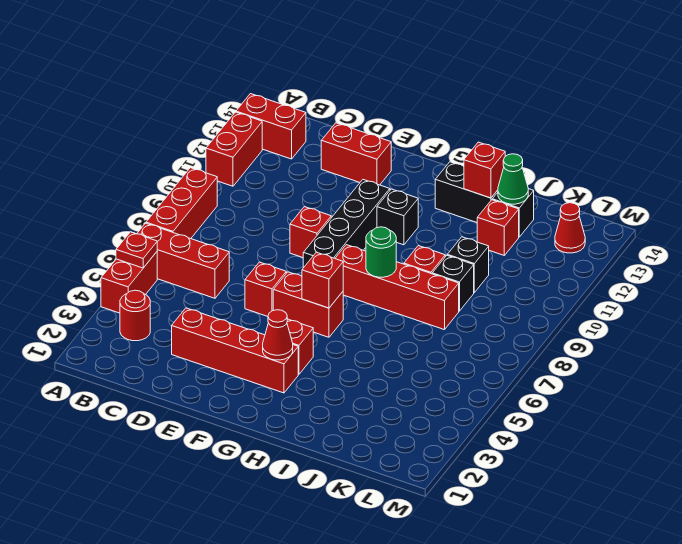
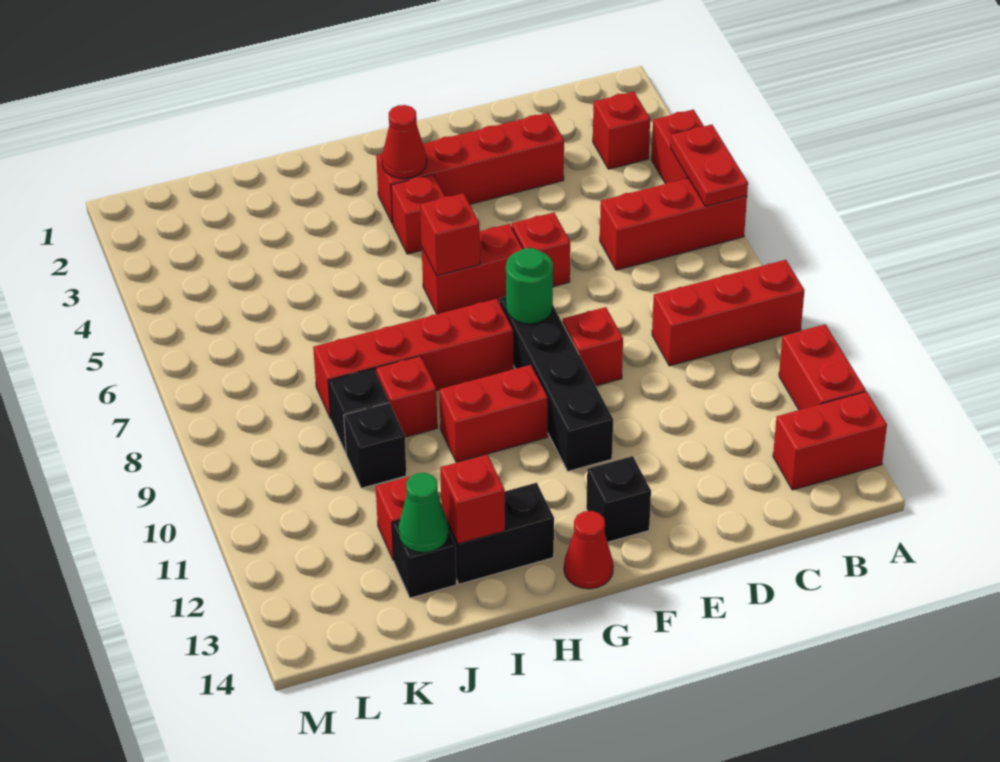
red 1x1 plate [116,232,157,268] -> red 1x2 plate [671,125,748,206]
red 1x3 brick [146,168,217,239] -> red 1x3 brick turned to [652,260,805,366]
red 1x1 round brick [120,290,150,341] -> red 1x1 brick [593,92,650,169]
red 1x2 brick [321,123,391,185] -> red 1x2 brick moved to [439,365,548,462]
black 1x1 brick [377,189,418,245] -> black 1x1 brick moved to [586,456,651,542]
green 1x1 round brick [366,227,396,277] -> green 1x1 round brick moved to [506,248,553,324]
red 1x1 cone [555,203,585,253] -> red 1x1 cone moved to [564,511,613,589]

